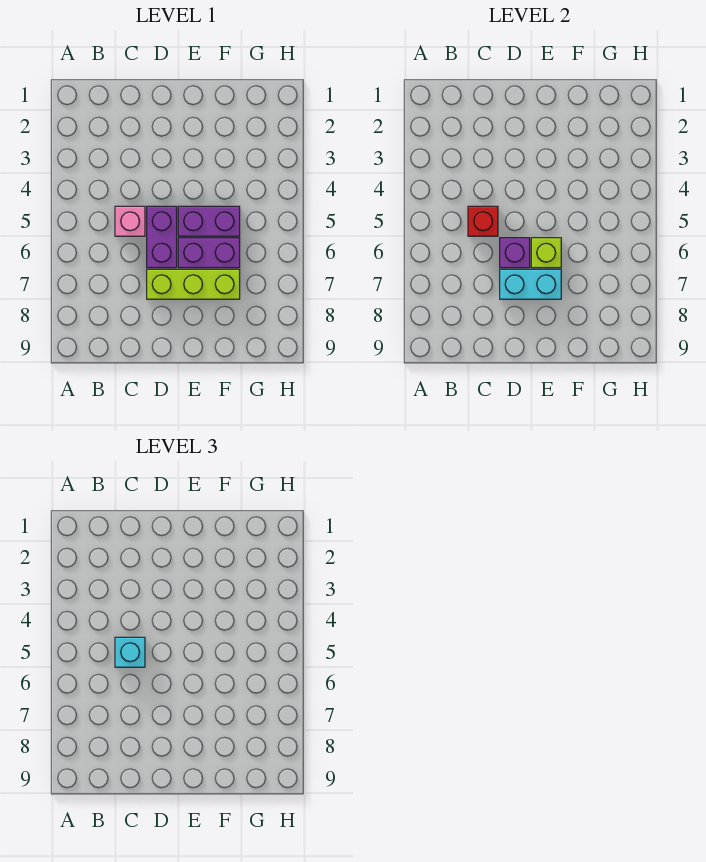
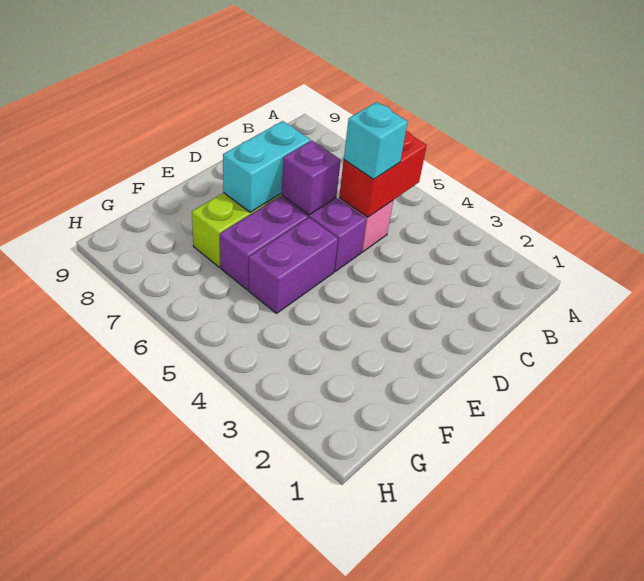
red 1x1 brick [468,206,498,236] -> red 1x2 brick [339,131,427,217]
lime 1x1 brick [531,238,561,268] -> none

